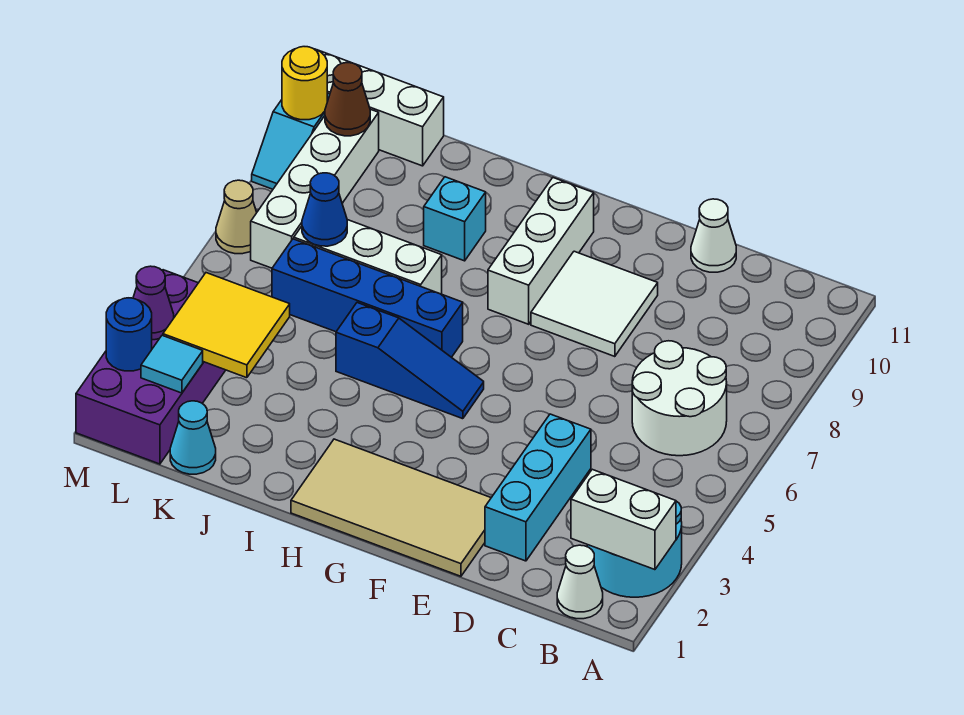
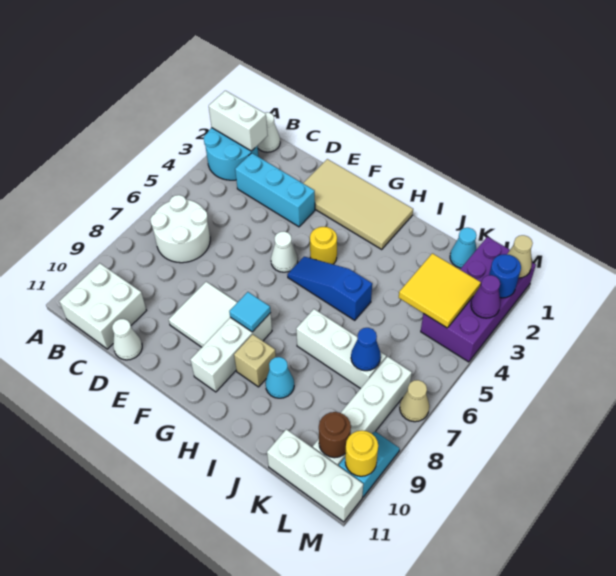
none -> white 2x2 brick [59,263,147,349]
cyan 1x3 brick [485,414,591,561] -> cyan 1x3 brick turned to [235,153,315,227]
none -> white 1x1 cone [271,231,298,272]
none -> yellow 1x1 round brick [310,227,337,264]
blue 1x4 brick [272,239,463,357] -> none
none -> tan 1x1 brick [234,334,276,387]
cyan 1x1 brick [424,177,486,261] -> cyan 1x1 cone [265,357,294,398]
cyan 1x1 tile [141,335,203,393] -> cyan 1x1 tile moved to [229,292,271,332]
brown 1x1 cone [325,63,370,136] -> brown 1x1 round brick [319,412,351,458]
none -> tan 1x1 cone [508,235,533,278]

